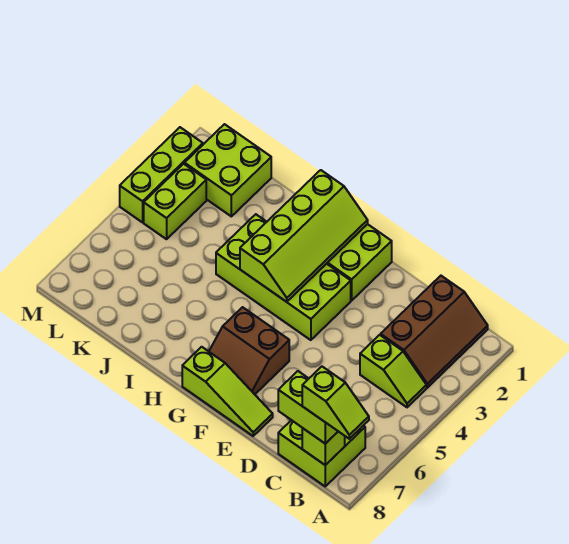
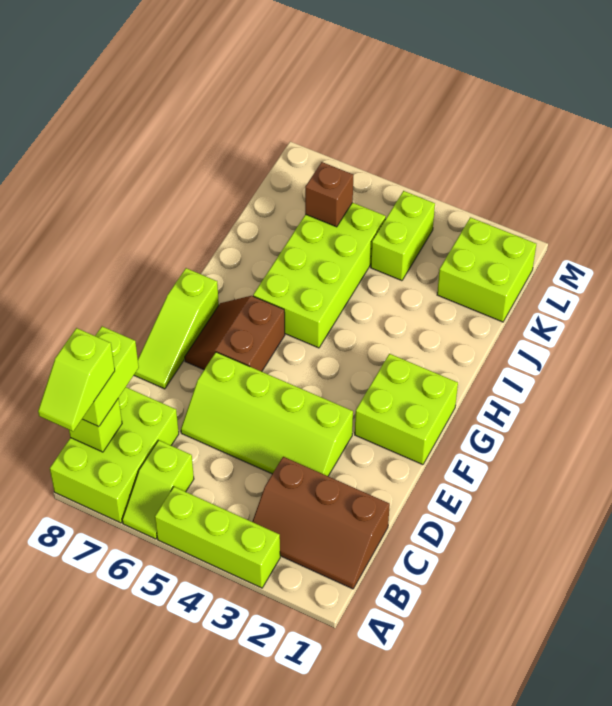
lime 1x2 slope [360,335,427,407] -> lime 1x2 slope moved to [122,440,194,539]
lime 2x2 brick [278,420,365,486] -> lime 2x3 brick [50,387,179,523]
lime 2x4 brick [216,214,351,340] -> lime 2x4 brick moved to [253,203,386,348]
lime 2x4 slope [240,170,368,302] -> lime 2x4 slope moved to [181,352,353,476]
none -> brown 1x1 brick [305,162,353,227]
lime 1x2 brick [144,164,206,239] -> lime 1x2 brick turned to [371,191,435,281]
lime 1x3 brick [120,127,203,222] -> lime 1x3 brick moved to [155,487,280,588]

